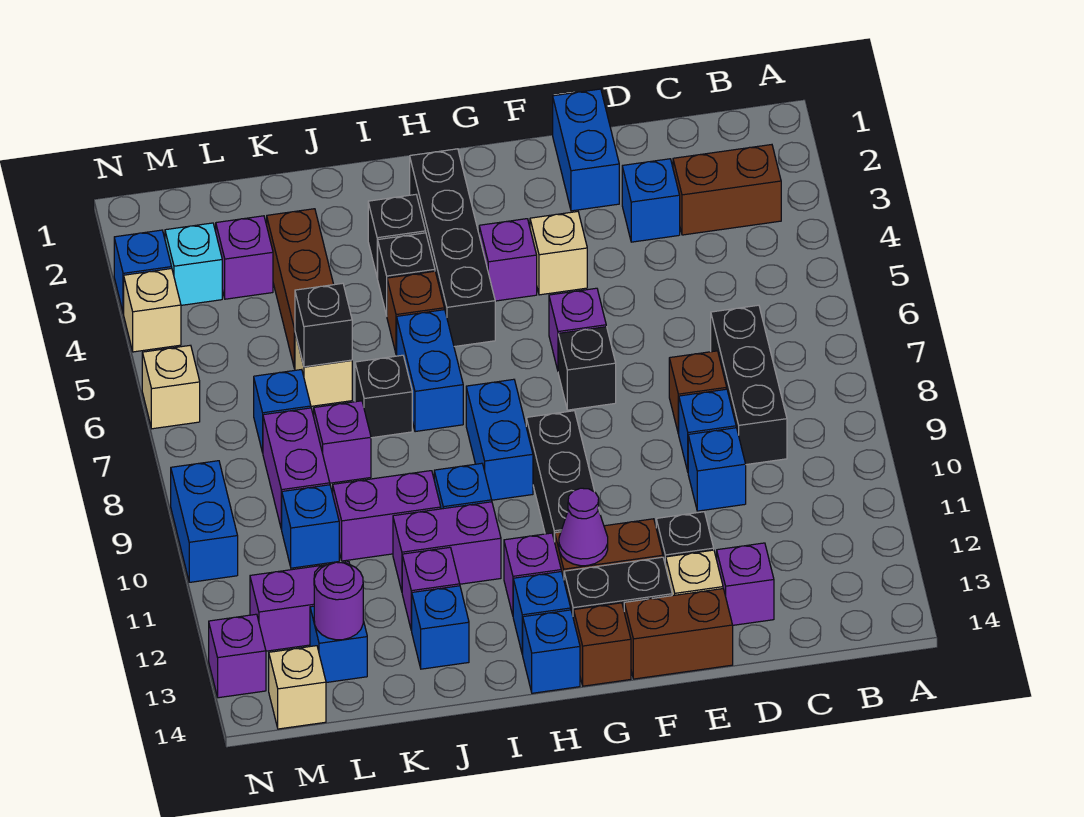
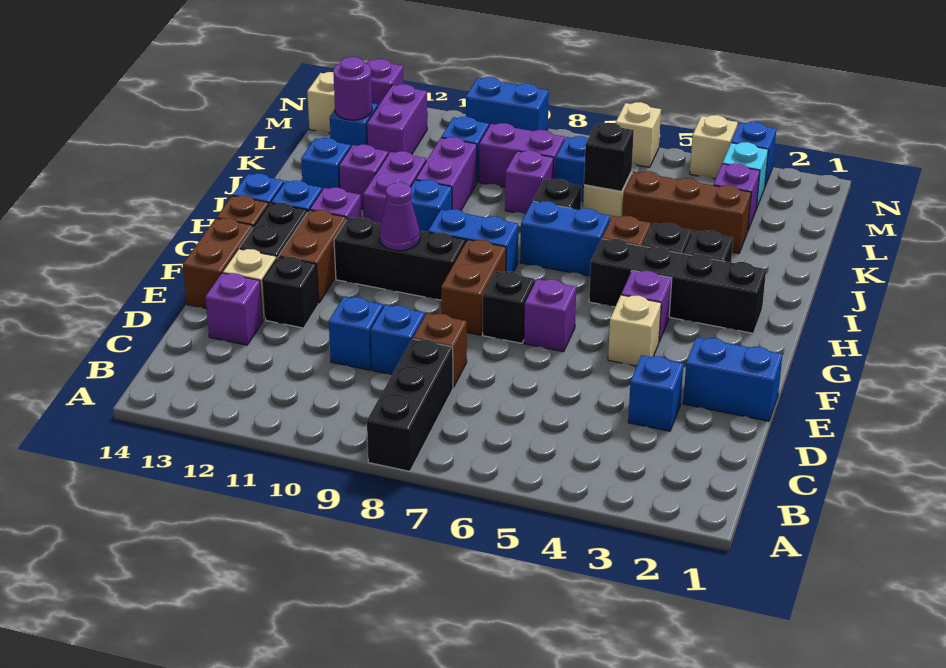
brown 1x2 brick [673,145,781,235] -> brown 1x2 brick moved to [441,240,506,335]
black 1x3 brick [711,305,787,465] -> black 1x3 brick turned to [367,339,453,471]
purple 1x1 cone [559,488,608,566] -> purple 1x1 cone moved to [379,183,420,251]

